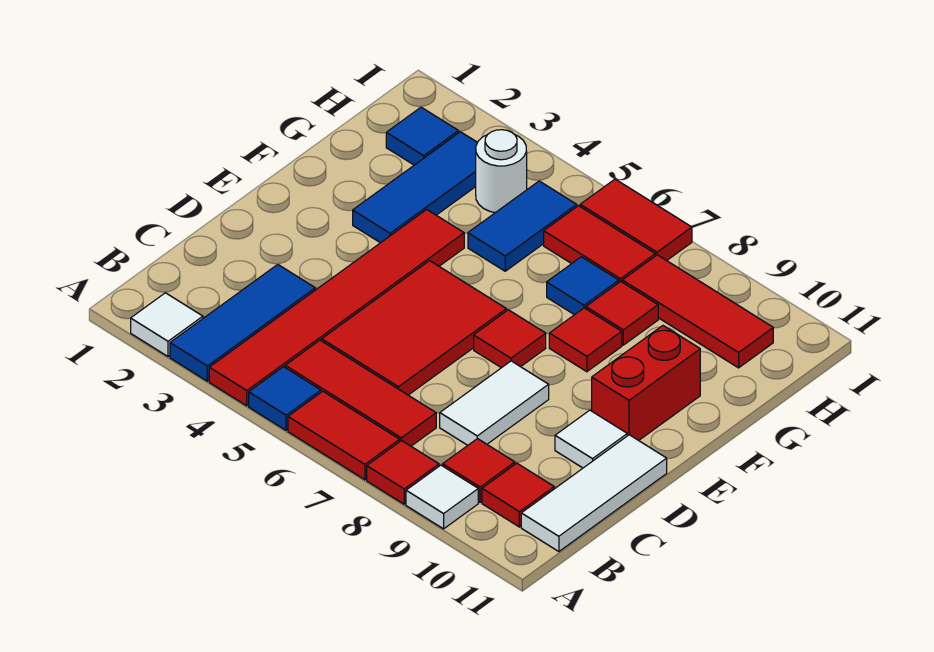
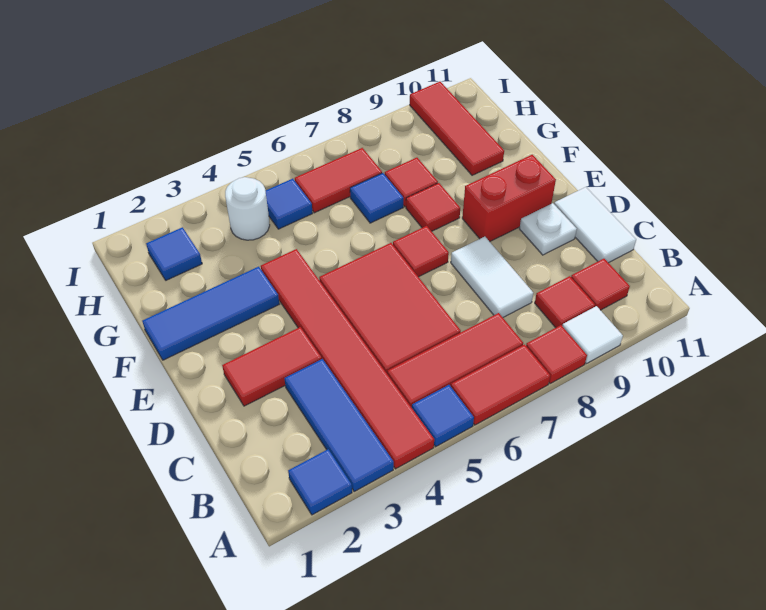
white 1x1 tile [131,293,203,357] -> blue 1x1 tile [288,449,352,515]
white 1x3 tile [521,435,667,552] -> white 1x2 tile [554,187,636,263]
white 1x1 tile [555,410,627,468] -> white 1x1 plate [520,203,577,255]
red 1x2 brick [592,326,700,440] -> red 1x2 brick turned to [462,155,556,242]
blue 1x3 tile [353,132,477,243] -> blue 1x3 tile turned to [142,267,279,360]
blue 1x2 tile [468,181,577,271] -> blue 1x1 tile [266,179,313,229]
red 1x3 tile [622,255,773,368] -> red 1x3 tile turned to [410,82,504,175]
red 1x2 tile [580,179,692,261] -> red 1x2 tile moved to [222,327,322,406]

